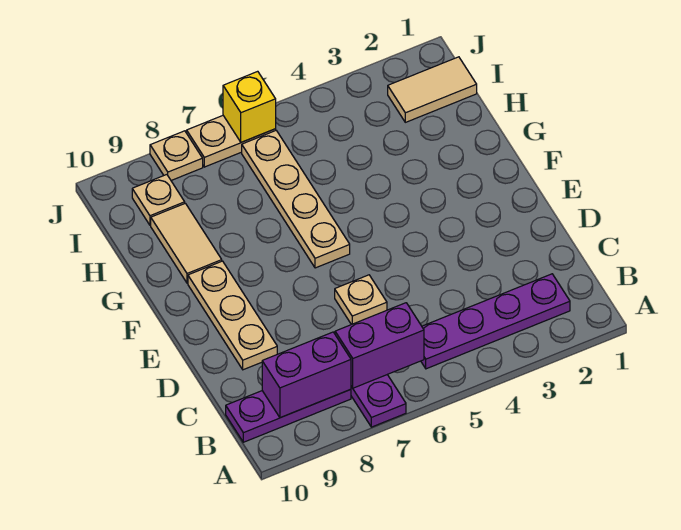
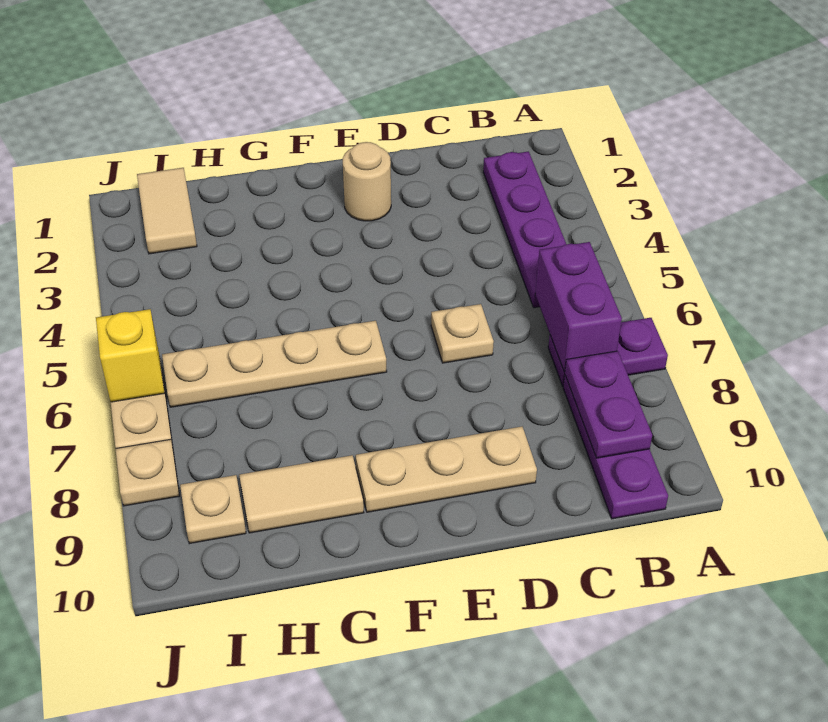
purple 1x2 brick [262,332,351,418] -> purple 1x2 plate [565,351,652,458]
none -> tan 1x1 round brick [343,142,391,221]

